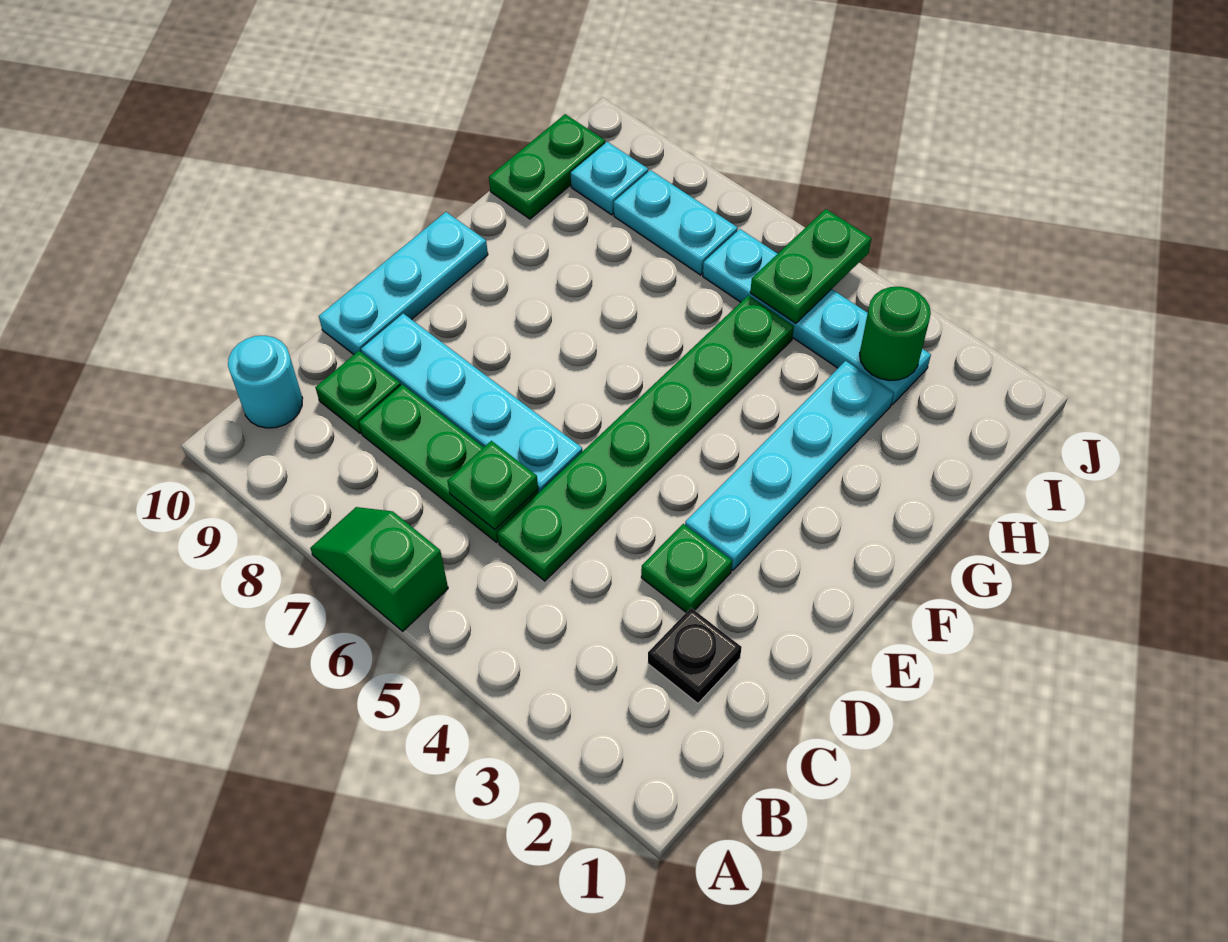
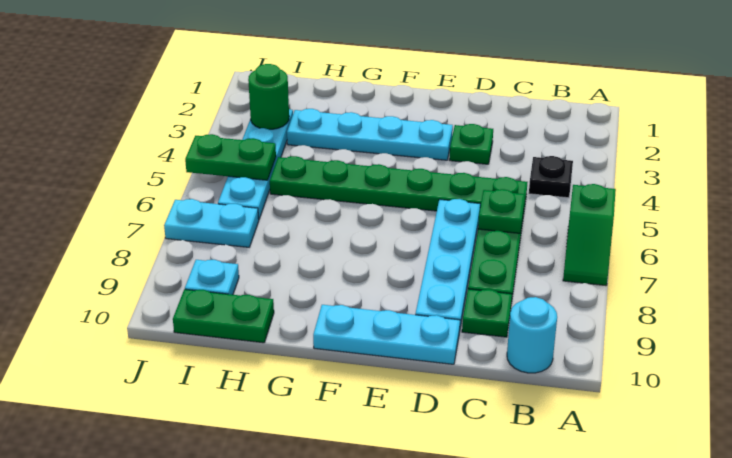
black 1x1 plate [648,608,742,703] -> black 1x1 plate moved to [529,156,573,198]
cyan 1x2 plate [614,170,738,275] -> cyan 1x2 plate turned to [164,199,259,247]

